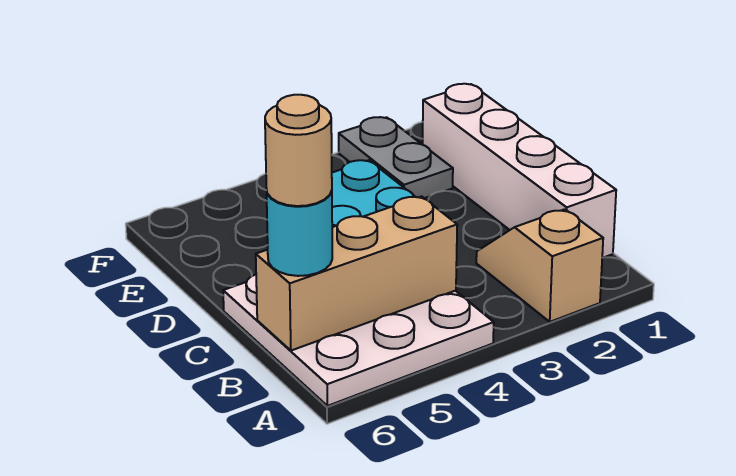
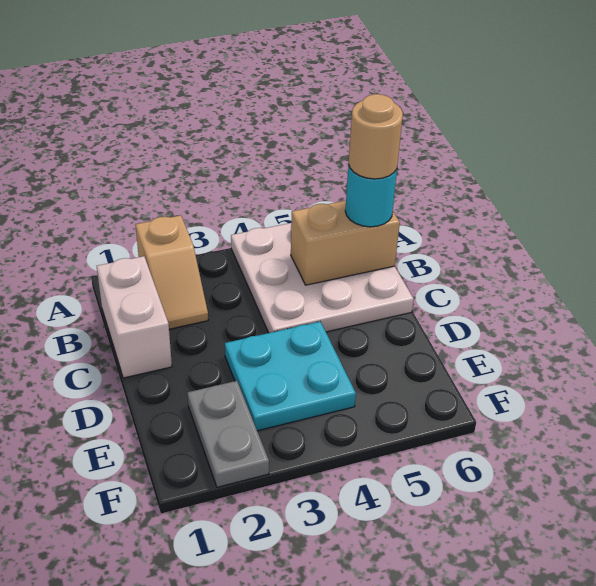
white 1x4 brick [423,84,616,258] -> white 1x2 brick [97,256,172,378]
tan 1x3 brick [256,196,457,351] -> tan 1x2 brick [291,201,400,285]

